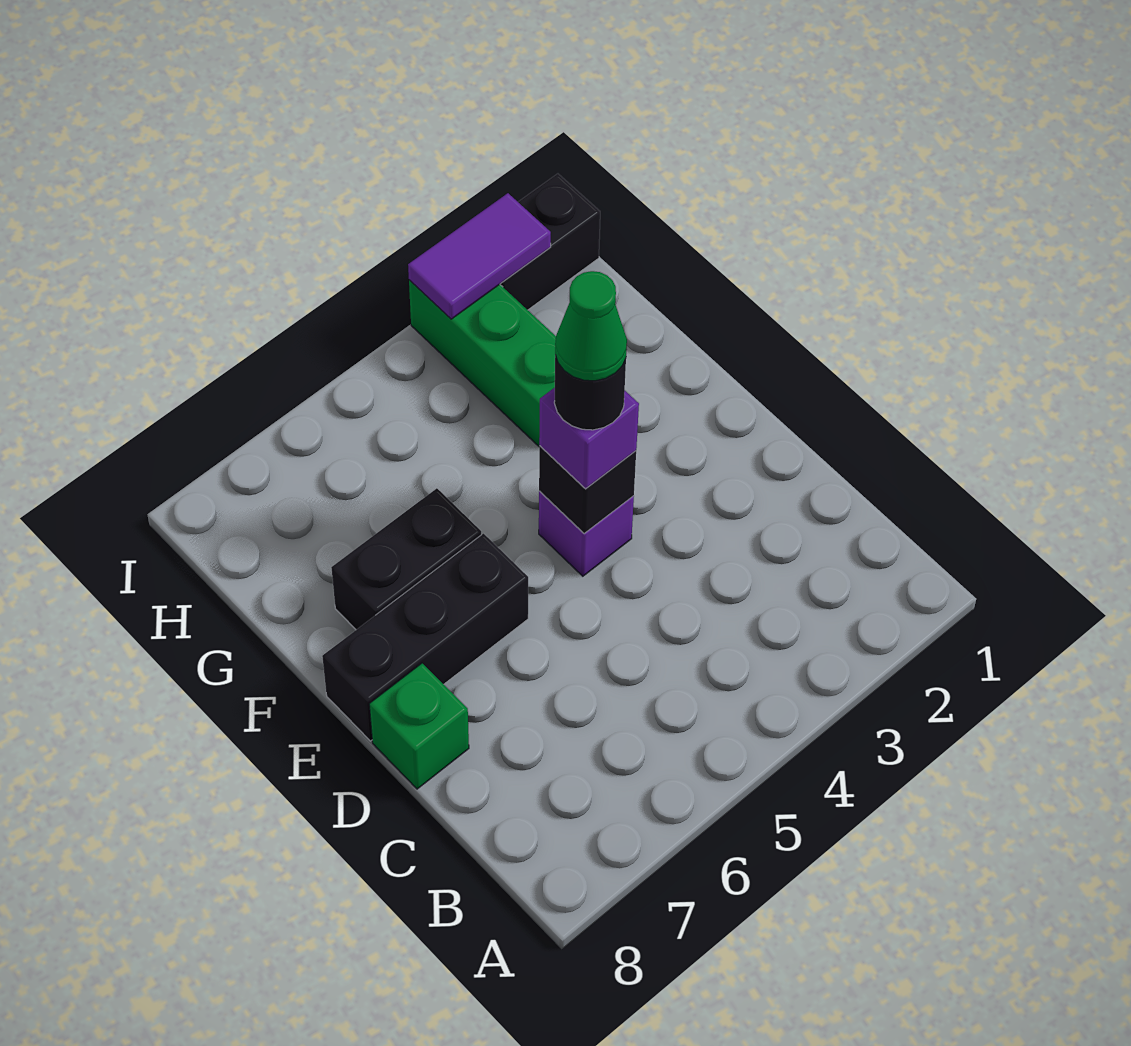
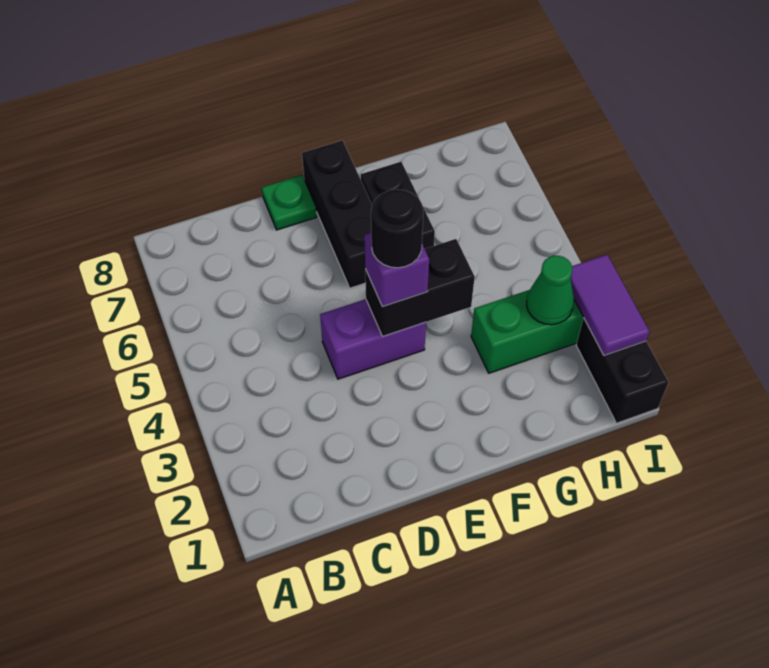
green 1x1 brick [369,663,469,789] -> green 1x1 plate [262,175,317,230]
purple 1x1 brick [539,491,634,576] -> purple 1x2 brick [320,299,426,379]
black 1x1 brick [539,446,636,534] -> black 1x2 brick [365,239,475,336]
green 1x1 cone [555,271,627,381] -> green 1x1 cone moved to [527,256,574,325]

